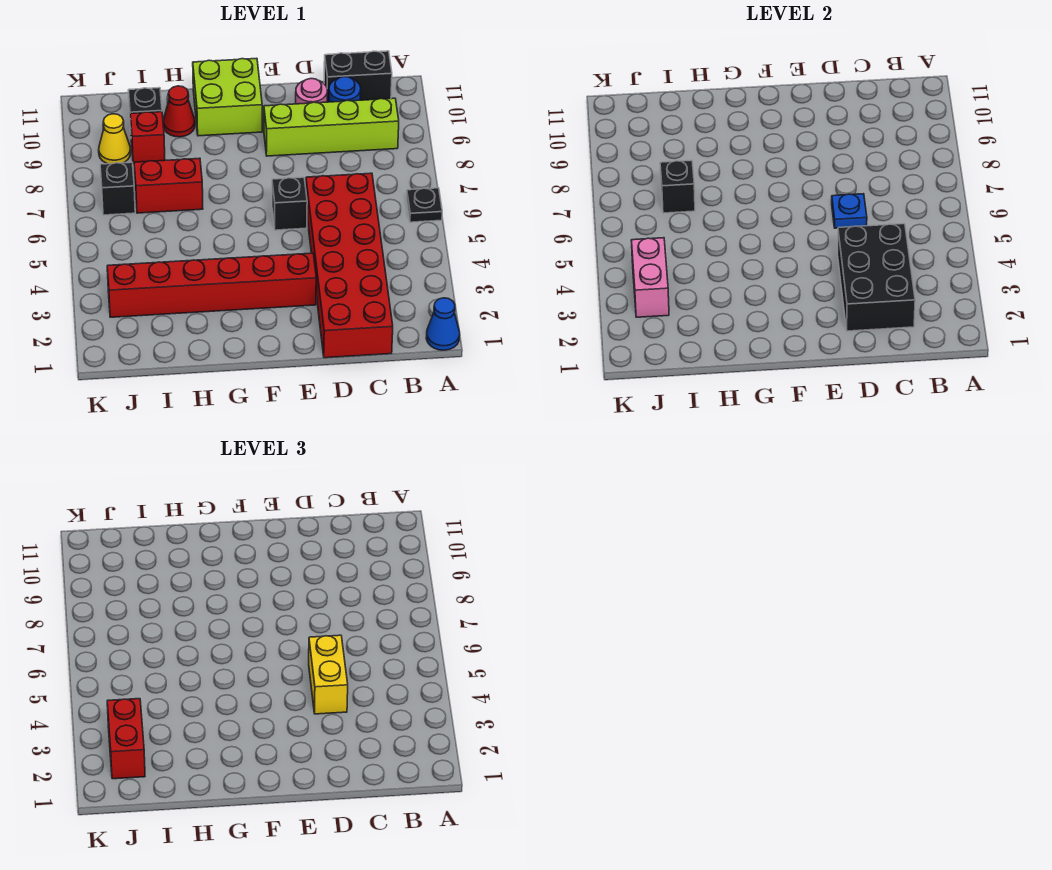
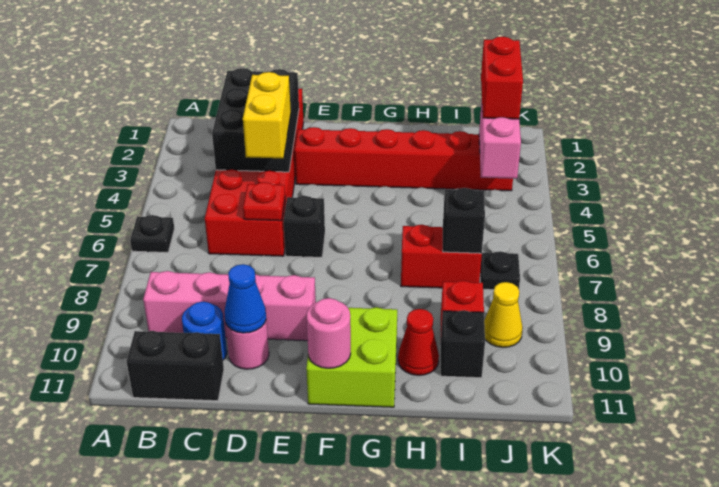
blue 1x1 cone [426,298,460,350] -> blue 1x1 cone moved to [224,264,266,333]
lime 1x4 brick [264,98,399,156] -> pink 1x4 brick [143,271,316,341]
blue 1x1 plate [832,194,867,228] -> red 1x1 plate [243,182,285,221]
none -> pink 1x1 round brick [307,298,351,368]
black 1x1 brick [100,162,135,215] -> black 1x1 plate [480,251,520,290]

